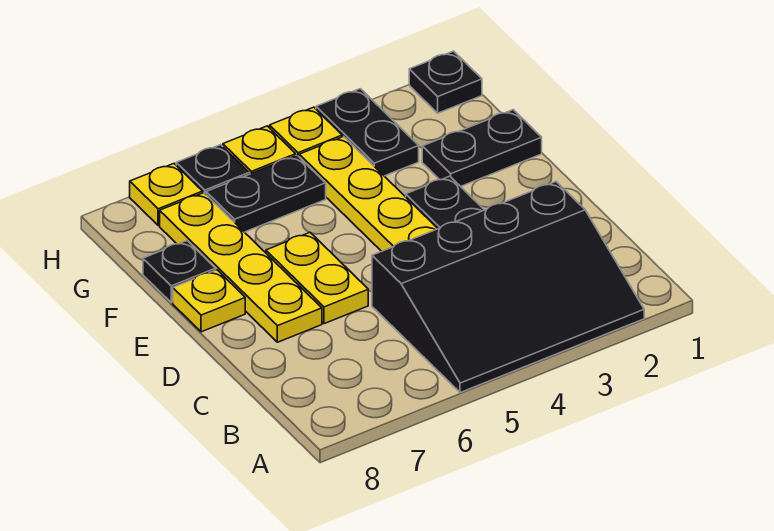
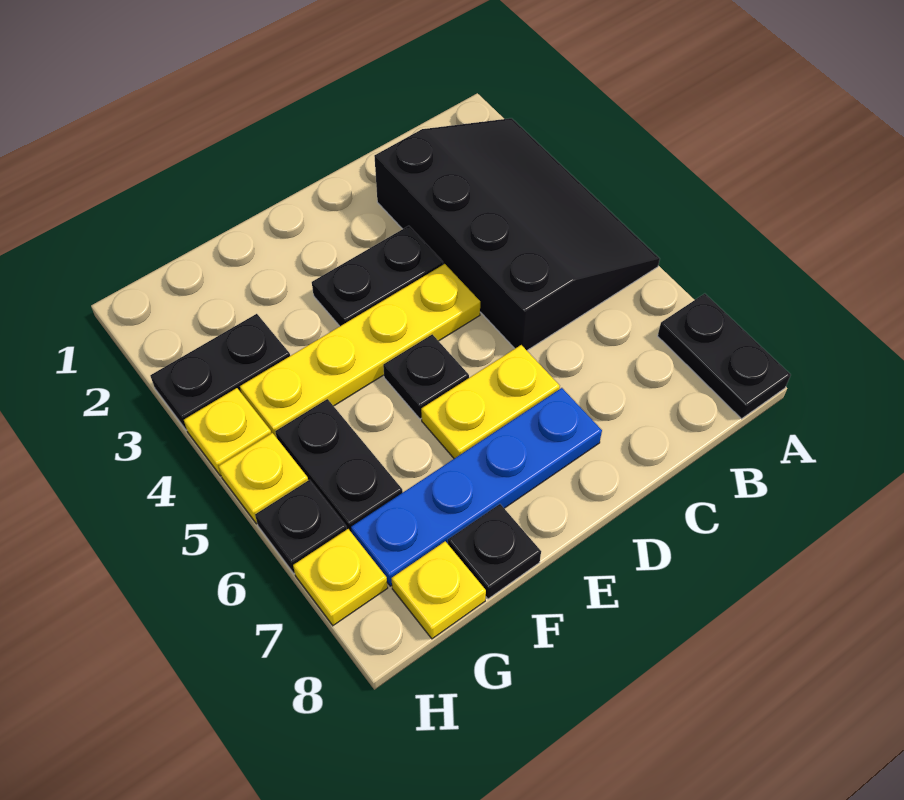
yellow 1x4 plate [160,193,322,342] -> blue 1x4 plate [351,388,602,586]
yellow 1x1 plate [173,270,245,332] -> yellow 1x1 plate moved to [391,541,486,639]
black 1x2 plate [422,110,542,186] -> black 1x2 plate moved to [658,294,791,419]
black 1x1 plate [409,51,482,113] -> black 1x1 plate moved to [383,334,469,419]

